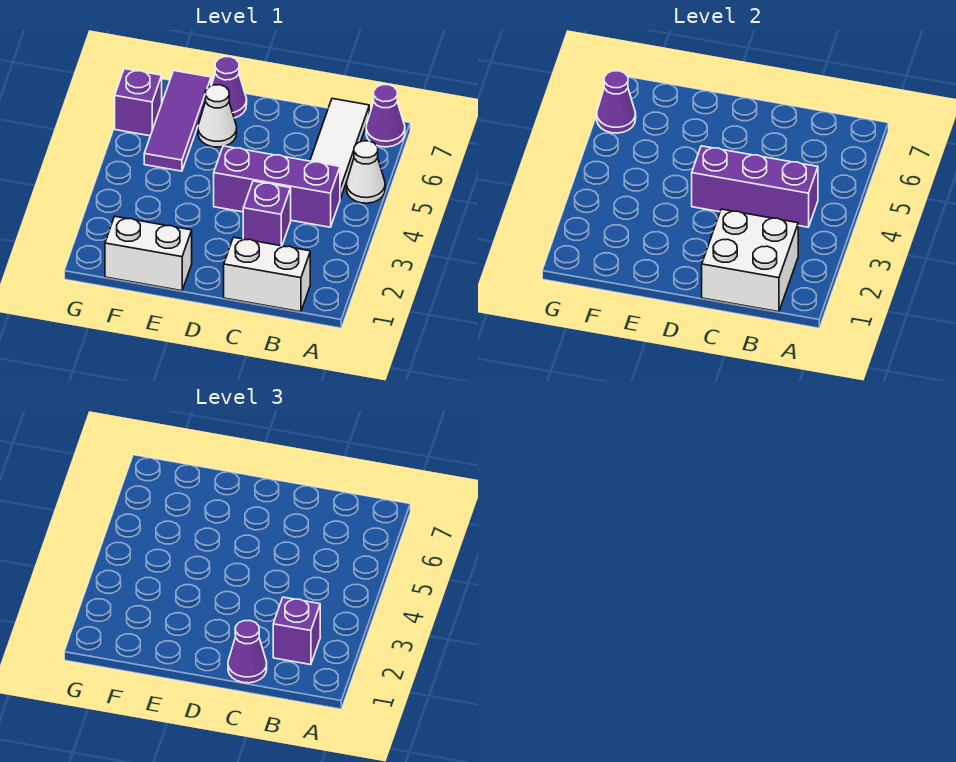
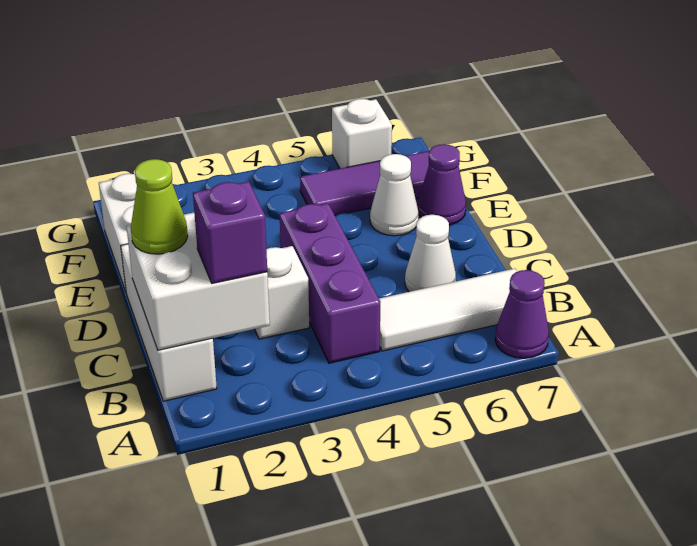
white 1x1 cone [347,141,385,203] -> white 1x1 cone moved to [405,215,456,292]
white 1x2 brick [224,237,310,312] -> white 1x3 brick [121,244,217,401]
purple 1x3 brick [692,146,818,227] -> none
purple 1x1 cone [228,620,267,683] -> lime 1x1 cone [131,159,188,254]
purple 1x1 brick [243,181,291,246] -> white 1x1 brick [255,246,309,339]
purple 1x1 brick [115,69,162,136] -> white 1x1 brick [332,99,392,169]
purple 1x1 cone [597,71,636,133] -> none

